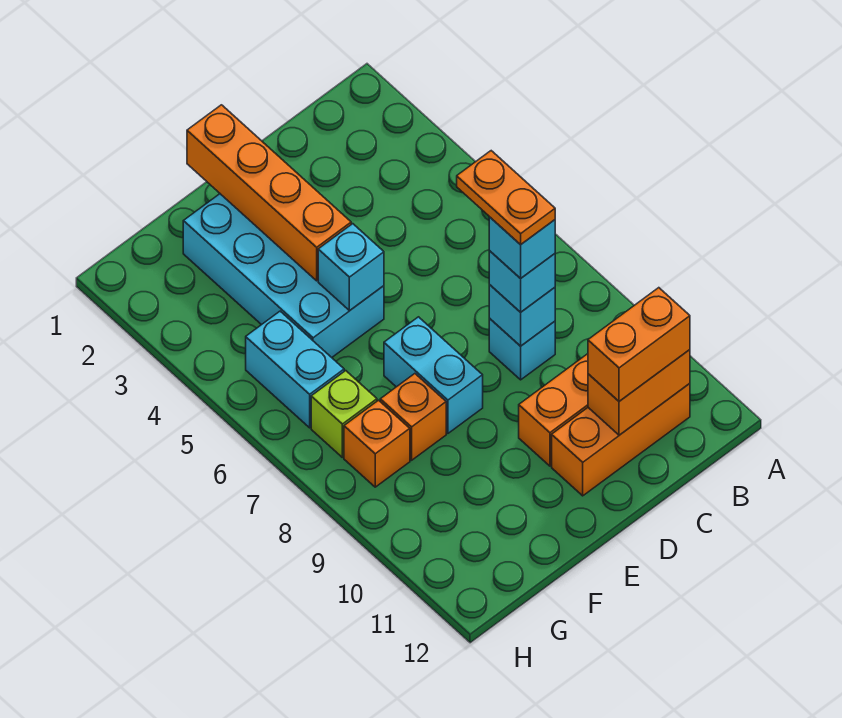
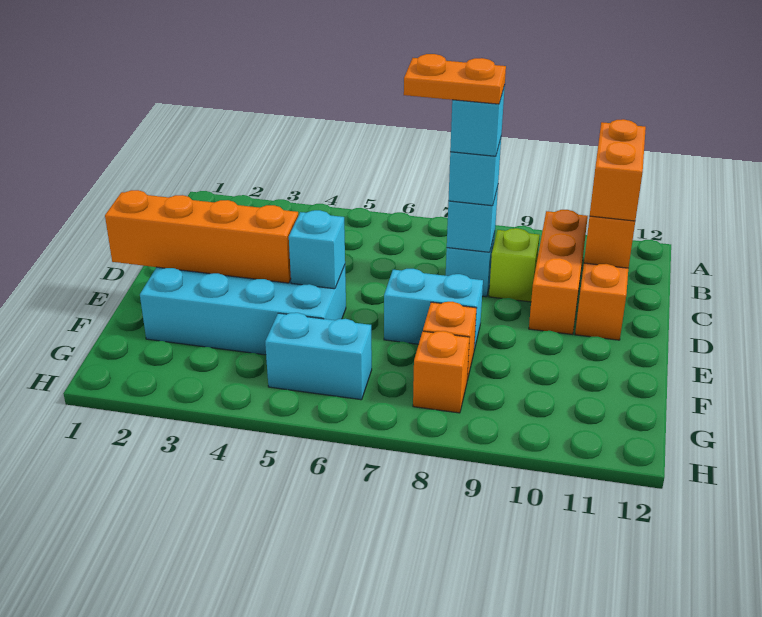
lime 1x1 brick [311,371,377,457] -> lime 1x1 brick moved to [489,228,540,302]

